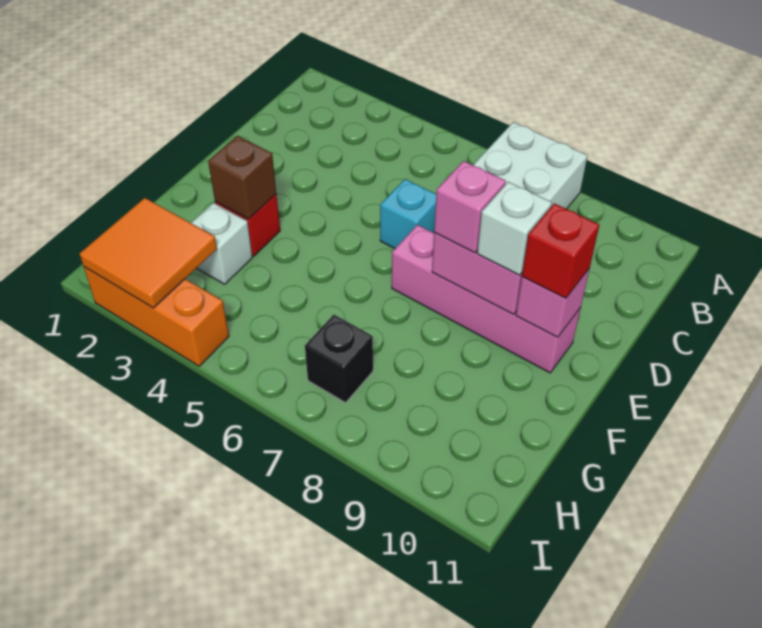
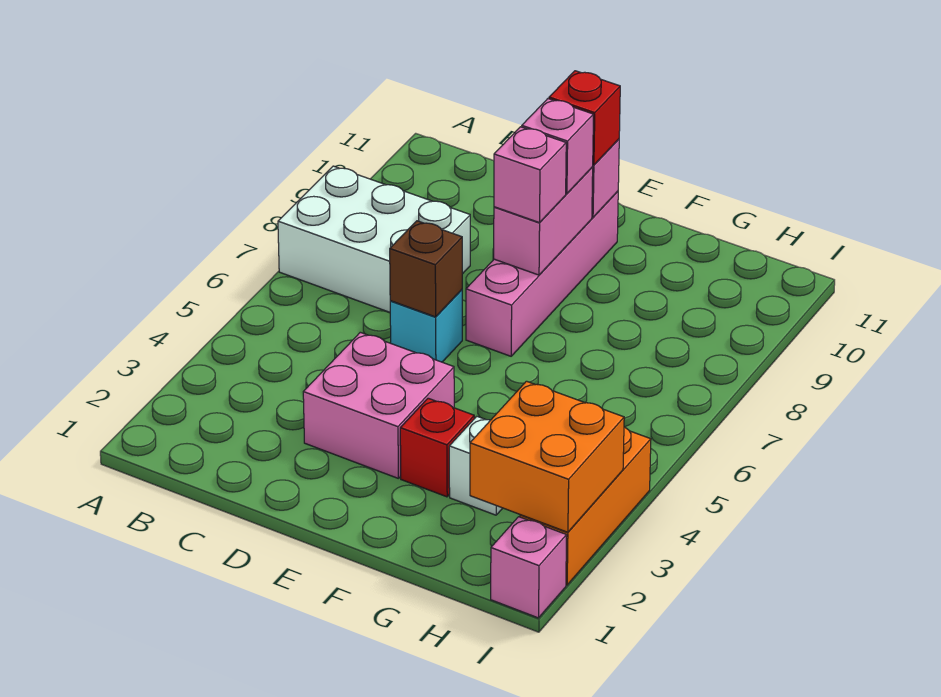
none -> pink 2x2 brick [303,332,454,478]
white 1x1 brick [477,182,552,275] -> pink 1x1 brick [522,99,593,194]
brown 1x1 brick [208,136,276,219] -> brown 1x1 brick moved to [390,221,462,317]
orange 2x2 tile [79,198,217,308] -> orange 2x2 brick [470,381,624,532]
black 1x1 brick [305,315,373,403] -> none
none -> pink 1x1 brick [491,517,567,618]

